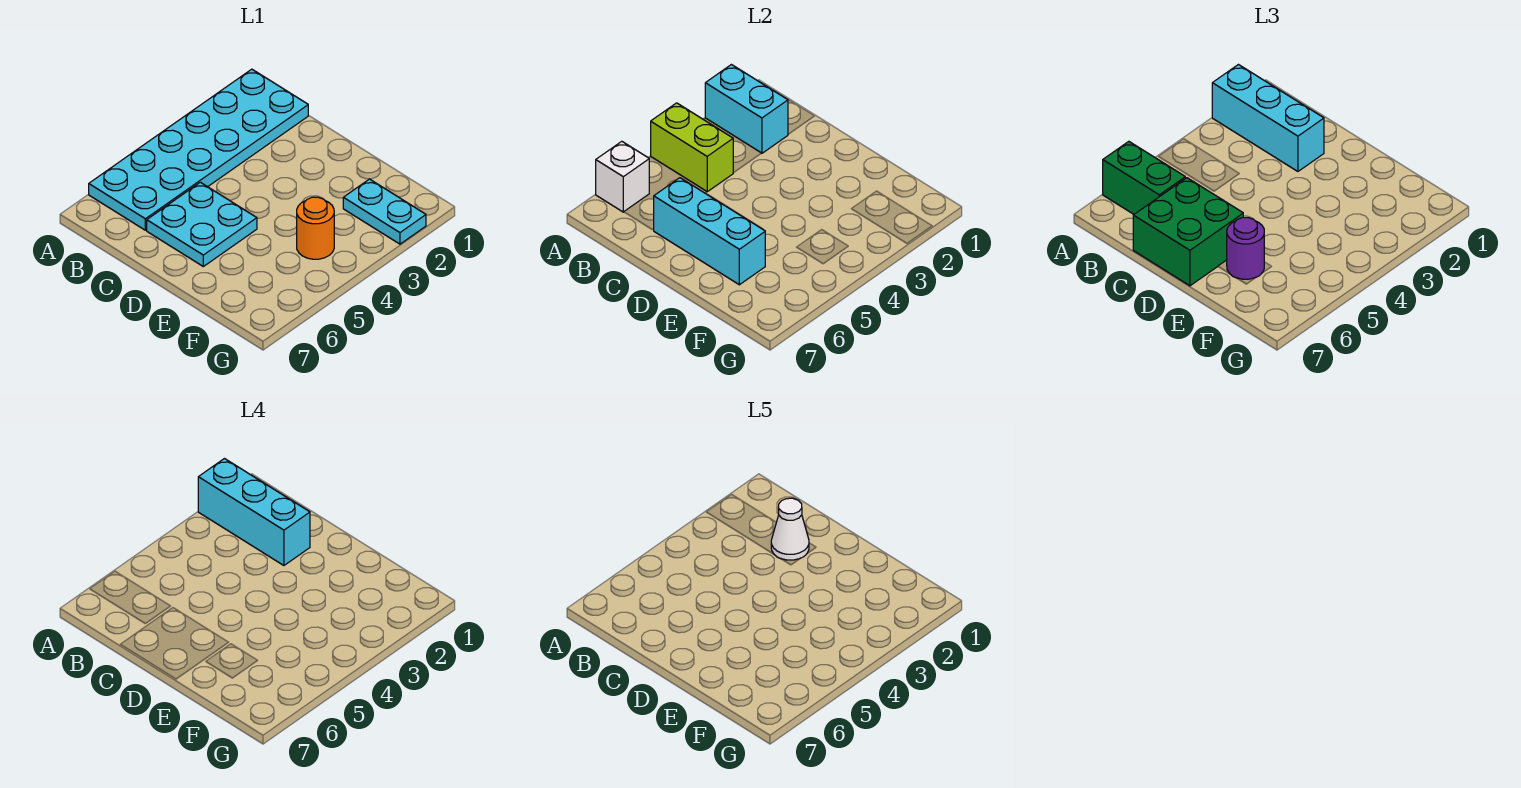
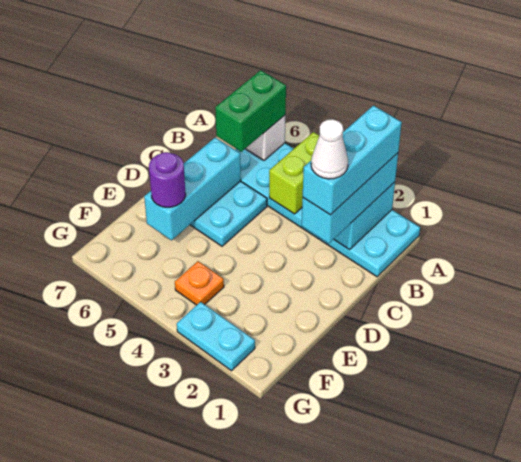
green 2x2 brick [1133,178,1243,286] -> none
cyan 1x2 plate [343,179,426,244] -> cyan 1x2 plate turned to [177,302,255,371]
orange 1x1 round brick [297,197,334,259] -> orange 1x1 plate [175,261,224,305]

